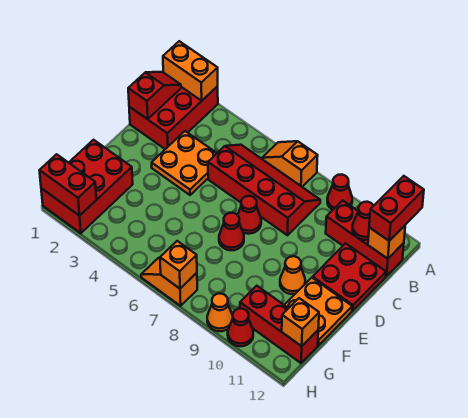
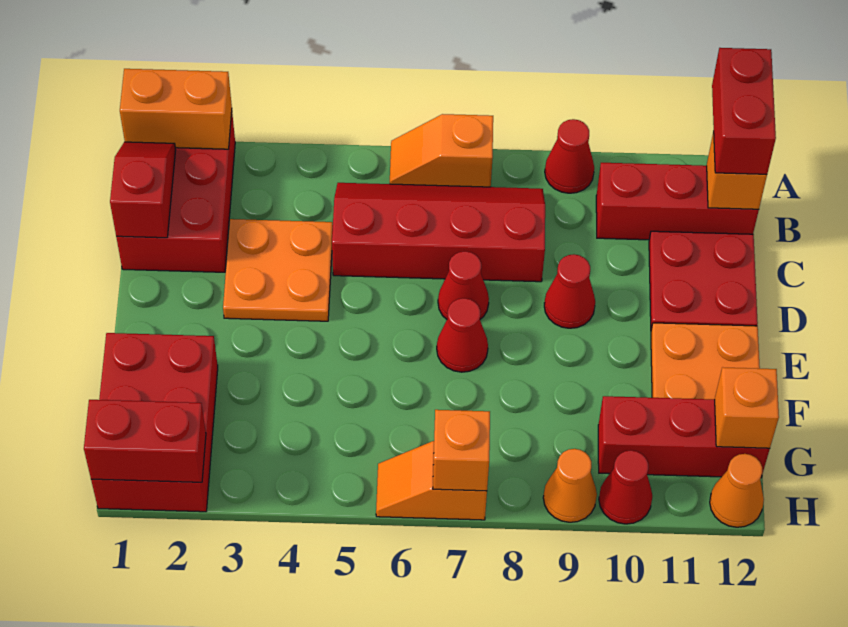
red 1x1 cone [352,202,374,240] -> red 1x1 cone moved to [544,254,595,328]
orange 1x1 cone [280,256,305,294] -> orange 1x1 cone moved to [710,454,764,527]

